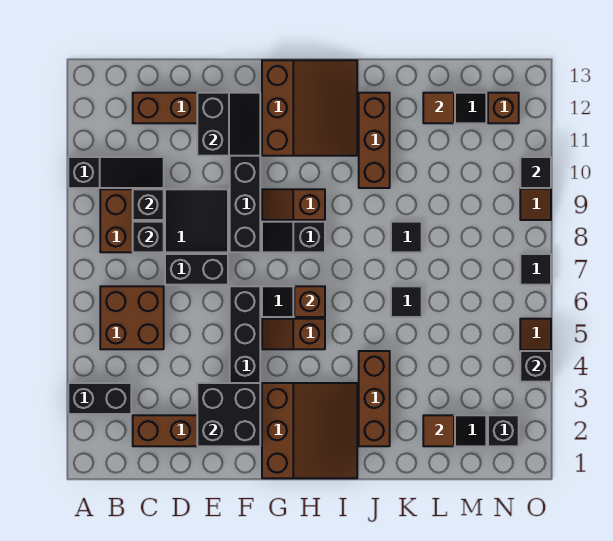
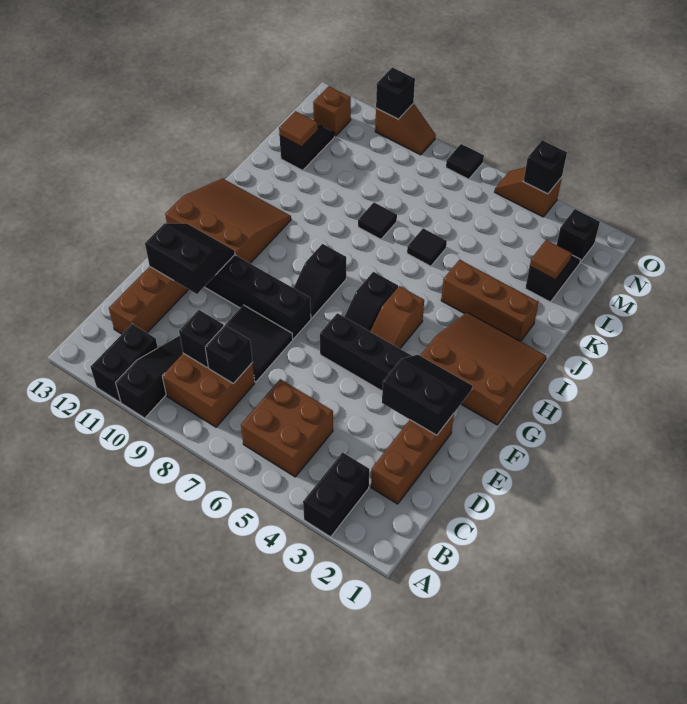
black 1x2 brick [165,254,228,285] -> black 1x2 brick moved to [90,324,158,402]
black 2x2 brick [197,383,260,446] -> black 2x2 slope [382,355,472,435]
brown 1x2 slope [262,189,325,220] -> none
brown 1x1 brick [294,286,325,317] -> none
brown 1x3 brick [359,93,390,188] -> none
black 1x1 tile [520,157,551,188] -> black 1x1 brick [376,67,415,119]

